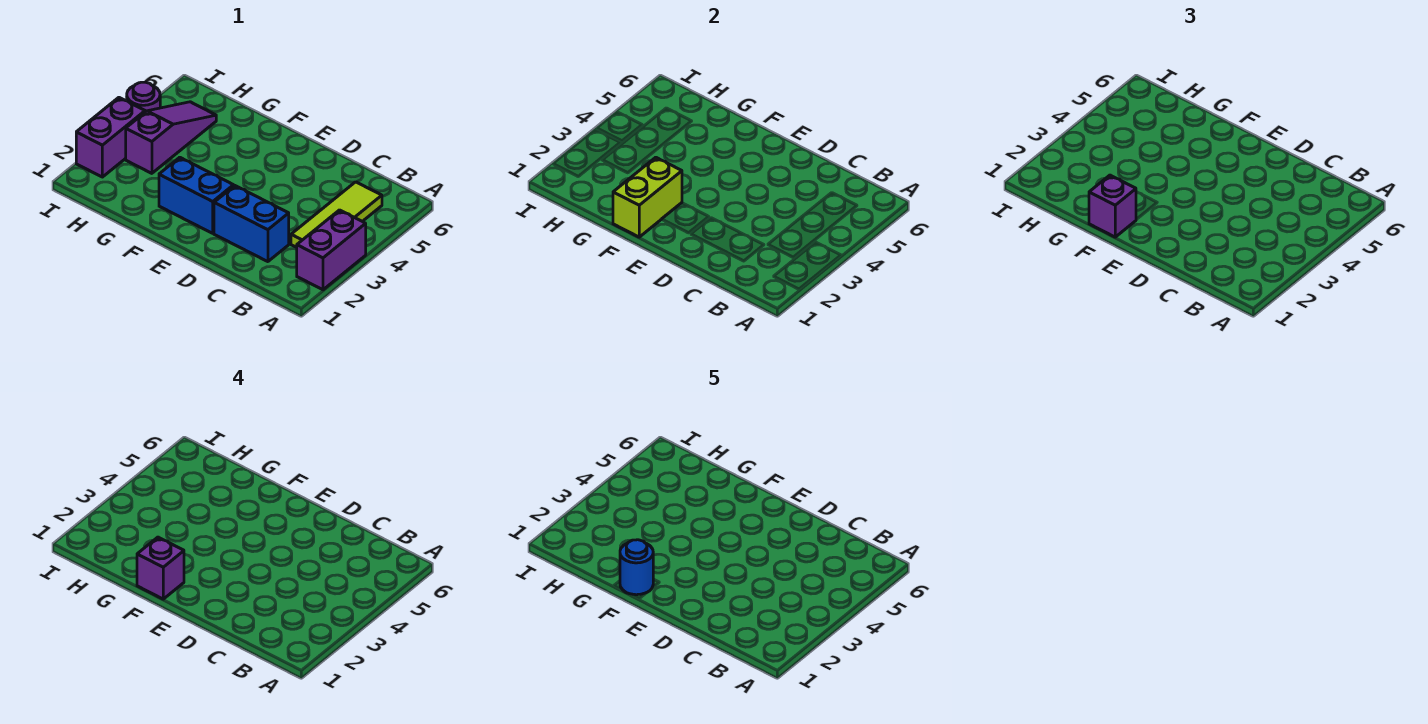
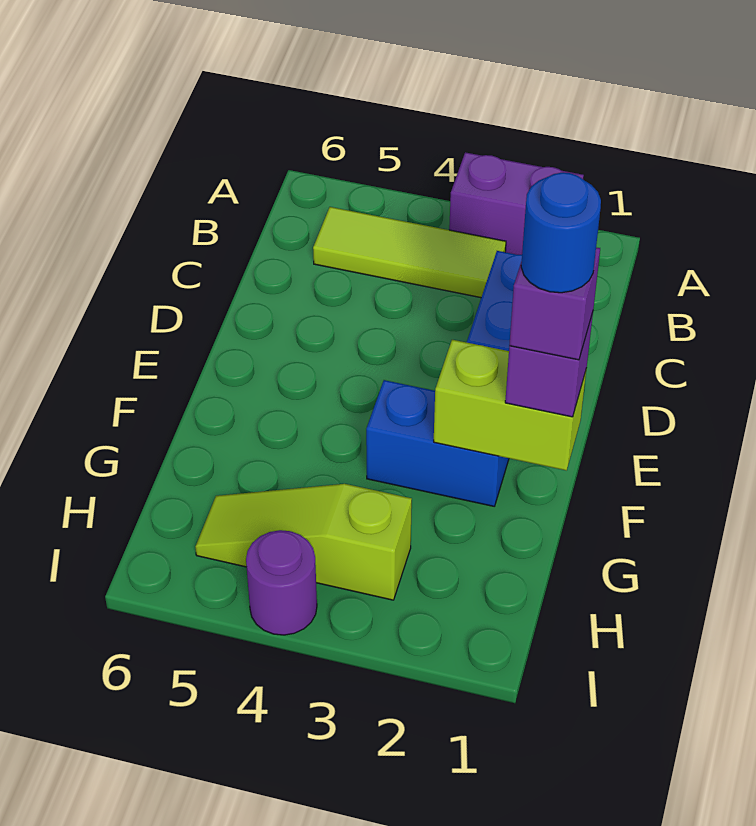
blue 1x2 brick [159,157,234,233] -> blue 1x2 brick turned to [366,380,509,506]
purple 1x3 slope [126,102,216,173] -> lime 1x3 slope [195,484,412,600]
purple 1x2 brick [76,98,145,177] -> none

